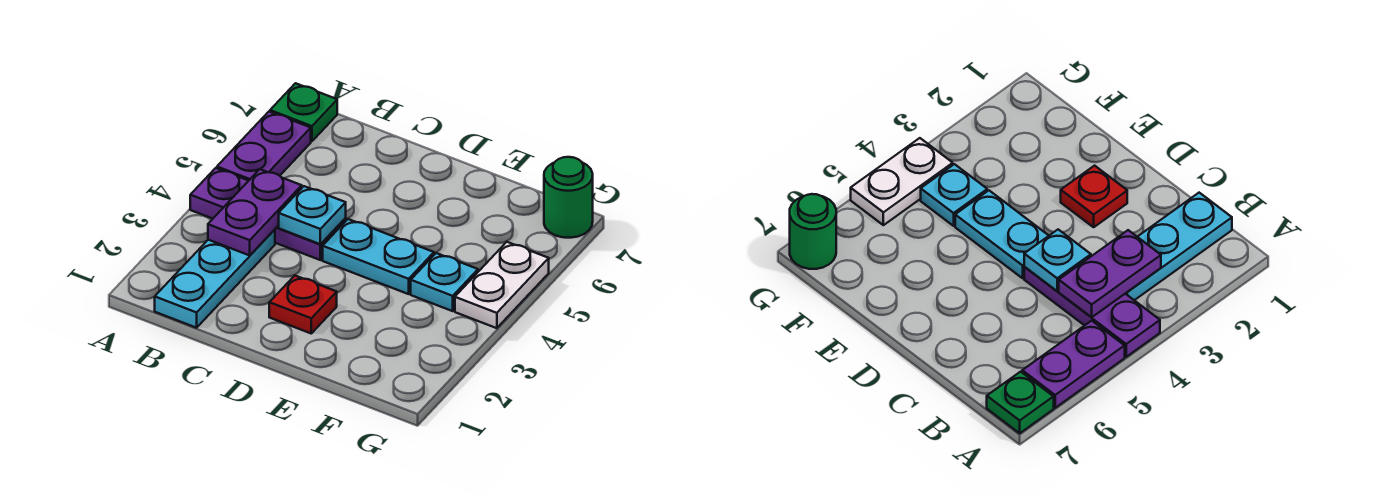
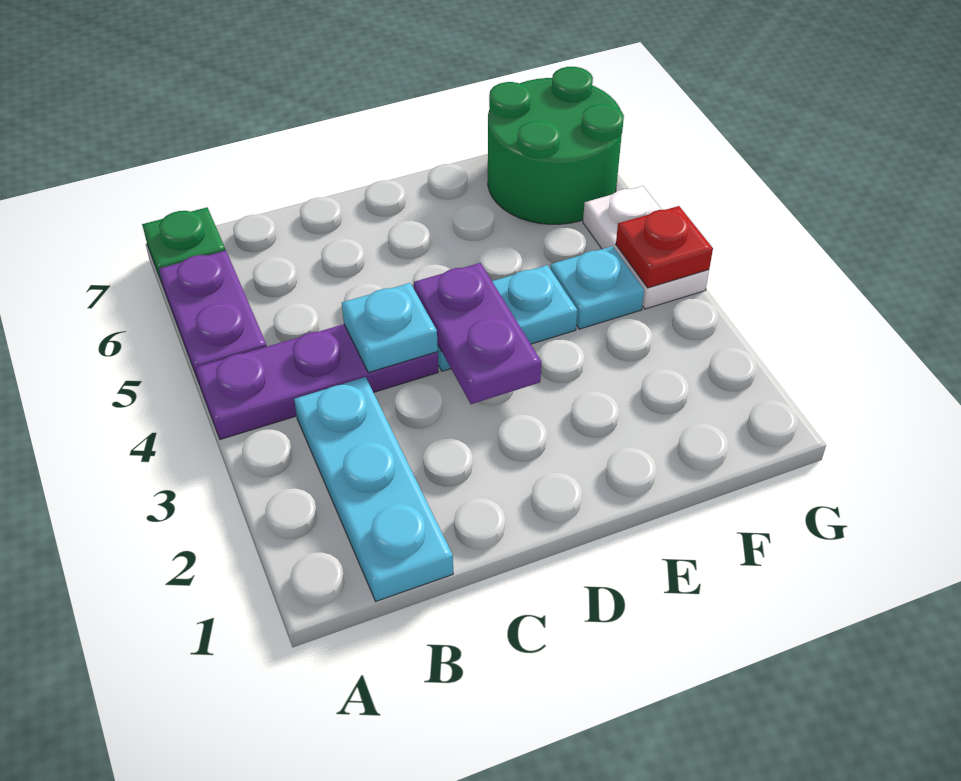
purple 1x2 plate [208,169,302,255] -> purple 1x2 plate moved to [414,263,541,404]
red 1x1 plate [269,276,337,333] -> red 1x1 plate moved to [616,206,713,288]
green 1x1 round brick [544,157,593,238] -> green 2x2 round brick [488,67,624,224]

